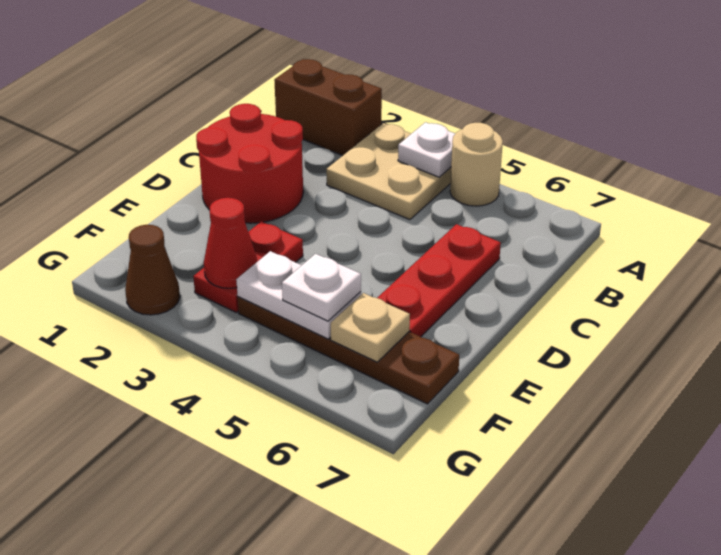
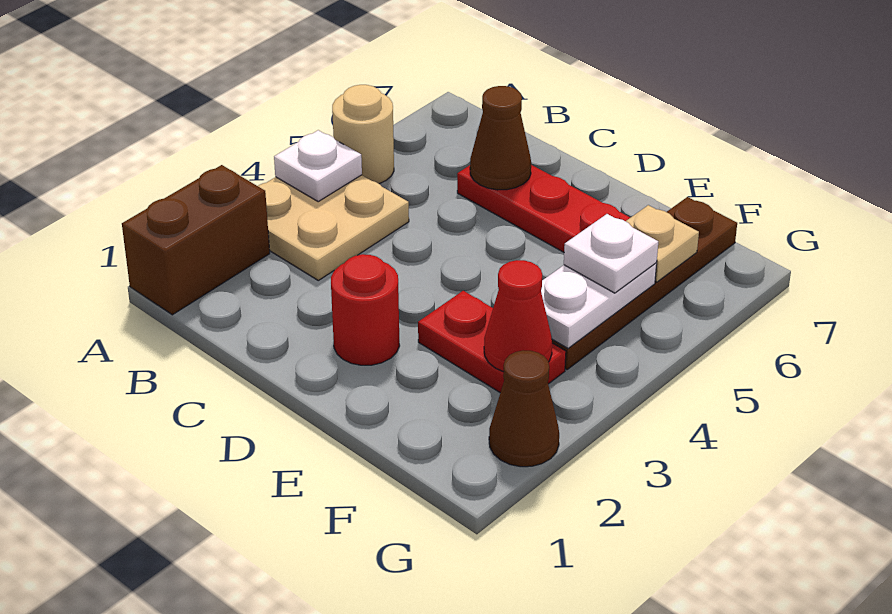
red 2x2 round brick [196,104,303,223] -> red 1x1 round brick [331,254,400,365]
none -> brown 1x1 cone [470,86,531,190]

